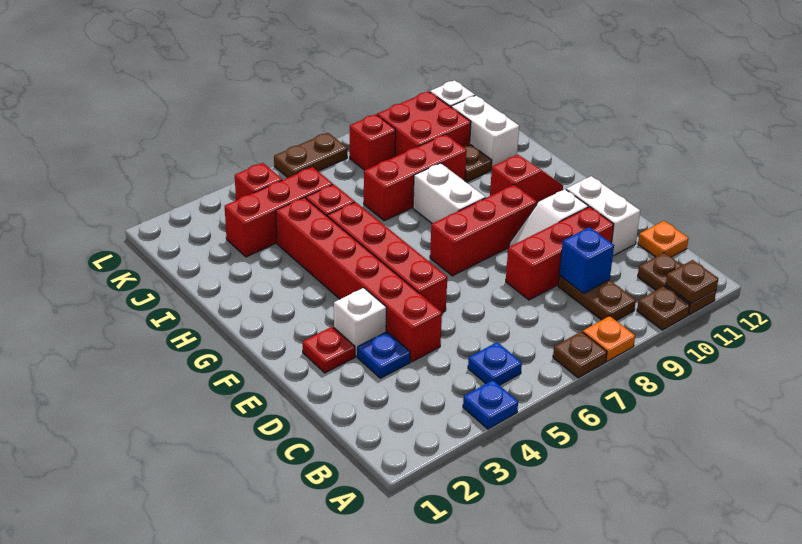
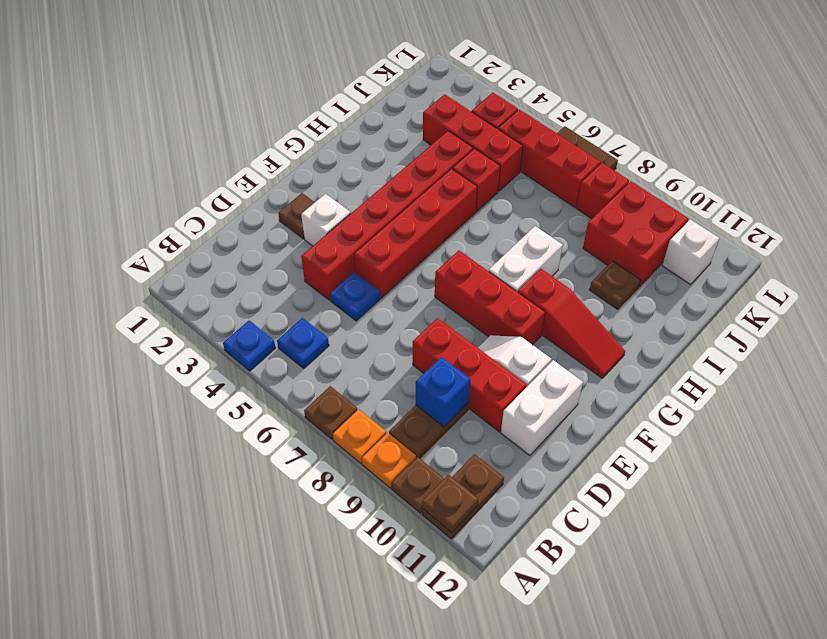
orange 1x1 plate [638,221,689,257] -> orange 1x1 plate moved to [362,433,416,488]
blue 1x1 plate [358,332,410,378] -> blue 1x1 plate moved to [330,272,380,321]
red 1x1 plate [303,327,355,373] -> brown 1x1 plate [278,193,315,239]
red 1x2 slope [490,155,563,203] -> red 1x3 slope [518,269,625,378]
red 1x3 brick [364,134,467,221] -> red 1x3 brick moved to [498,109,601,207]
white 1x2 brick [451,95,519,170] -> none

